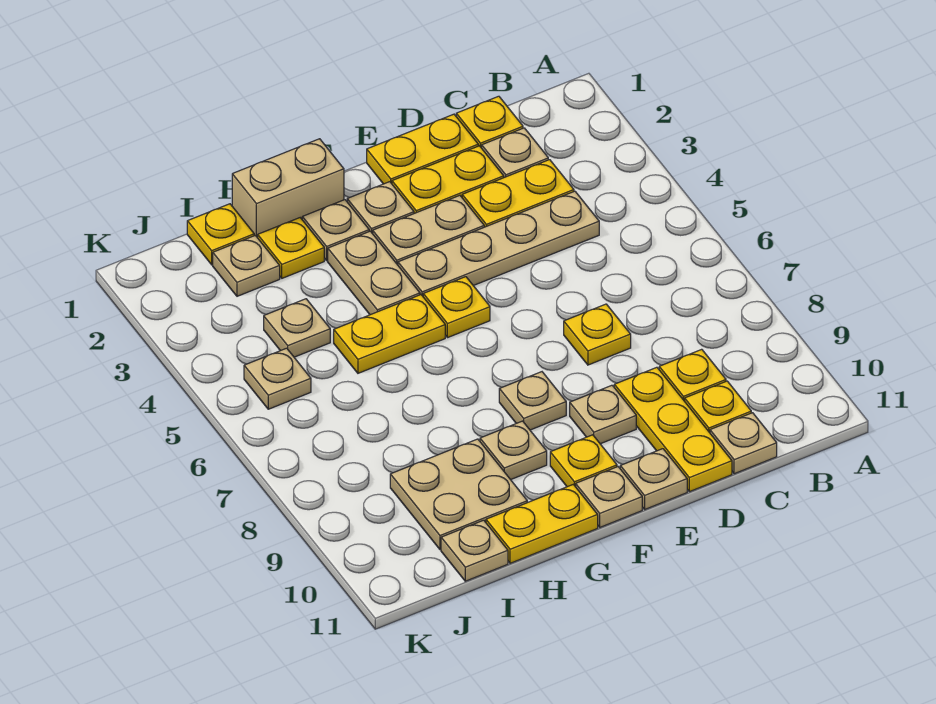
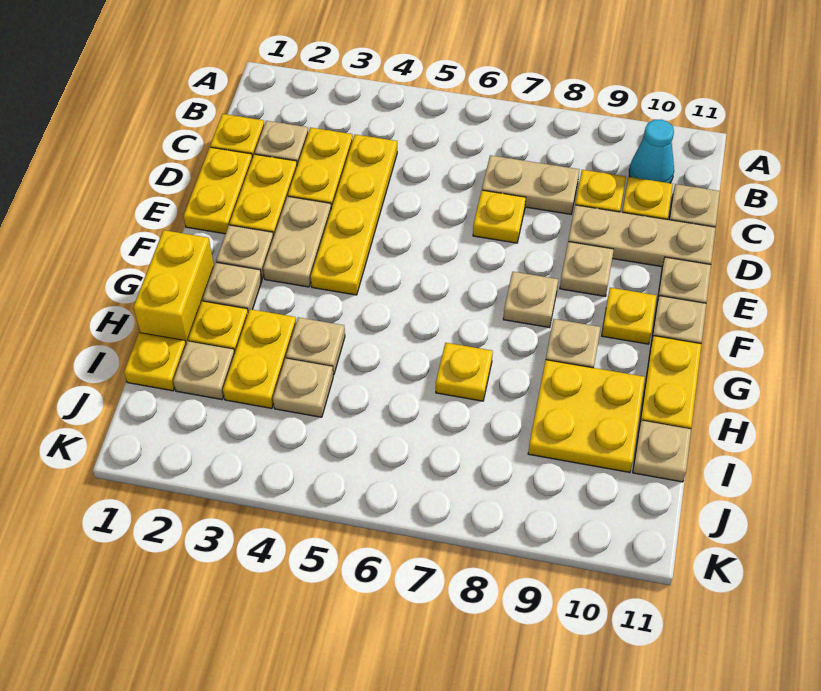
none -> cyan 1x1 cone [629,120,674,183]
tan 1x4 plate [398,191,599,296] -> yellow 1x4 plate [311,135,397,295]
yellow 1x3 plate [614,367,732,492] -> tan 1x3 plate [568,205,716,267]
yellow 1x1 plate [423,277,490,338] -> yellow 1x1 plate moved to [436,343,493,401]
tan 1x2 brick [232,139,344,238] -> yellow 1x2 brick [133,230,214,343]
tan 1x2 plate [328,231,420,315] -> tan 1x2 plate moved to [482,155,579,214]
yellow 1x2 plate [334,295,445,373] -> yellow 1x2 plate moved to [223,309,296,408]
tan 2x2 plate [390,439,527,550] -> yellow 2x2 plate [528,360,645,472]
tan 1x1 plate [244,348,311,409] -> tan 1x1 plate moved to [286,317,345,375]

